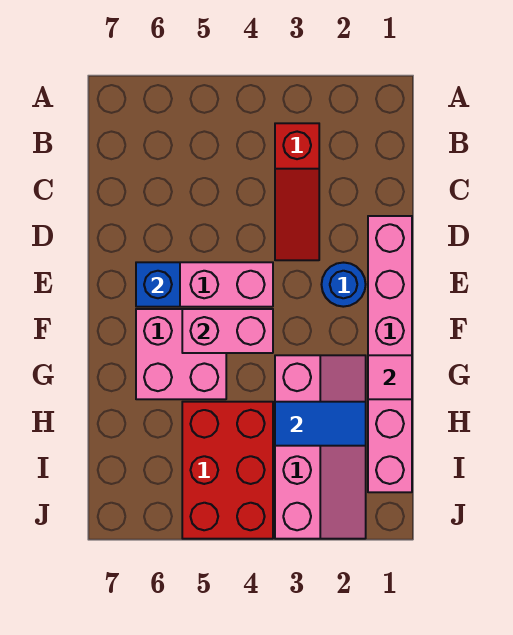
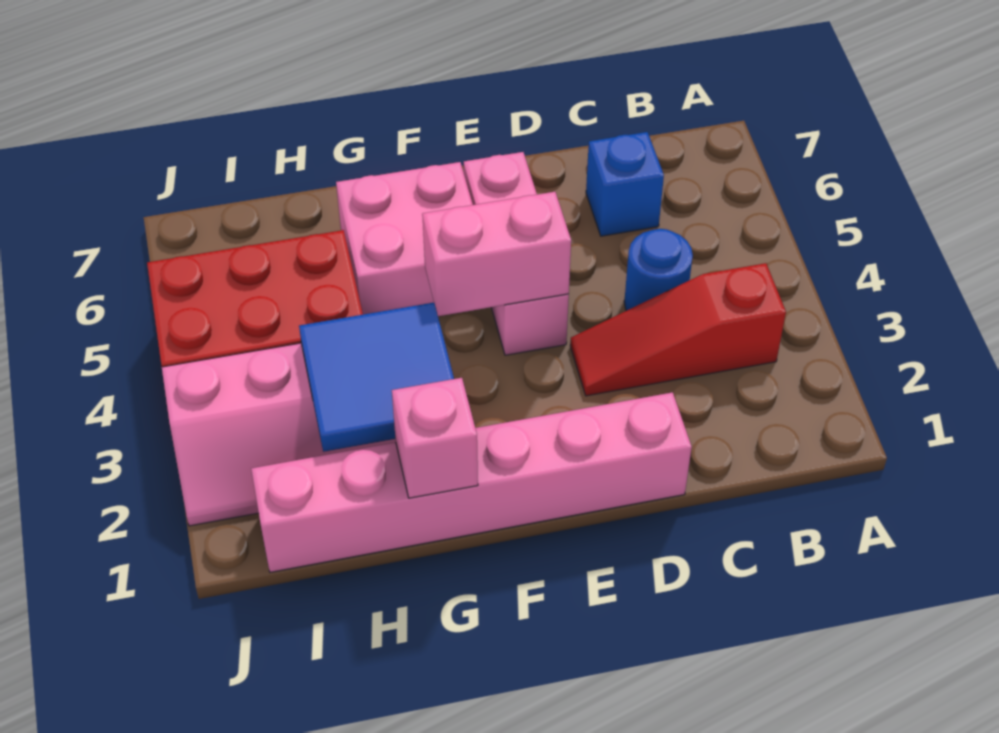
blue 1x1 round brick [322,263,366,307] -> blue 1x1 round brick moved to [624,229,693,311]
blue 1x1 brick [136,262,180,307] -> blue 1x1 brick moved to [586,132,664,236]
pink 1x2 brick [182,309,273,353] -> pink 1x2 brick turned to [422,192,571,316]
pink 1x1 tile [368,355,412,399] -> pink 1x1 brick [392,378,478,498]
blue 1x2 tile [275,402,366,446] -> blue 2x2 tile [299,303,454,452]

